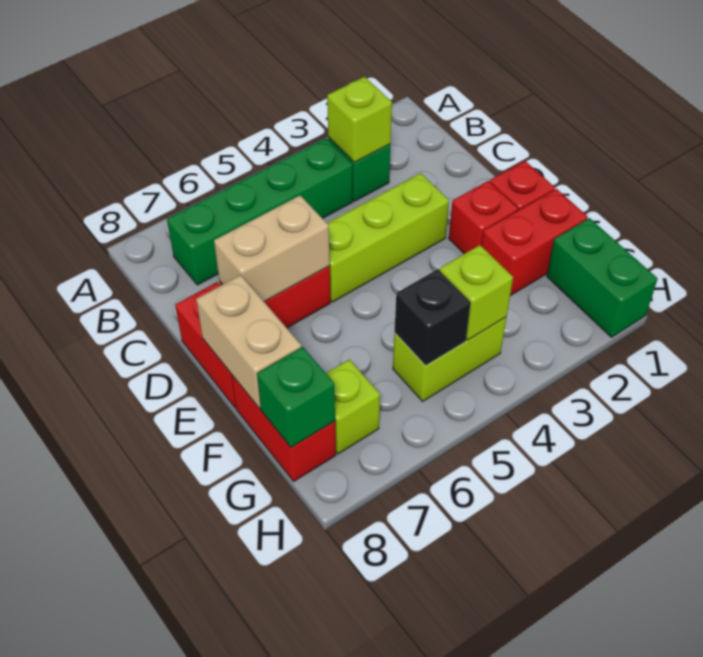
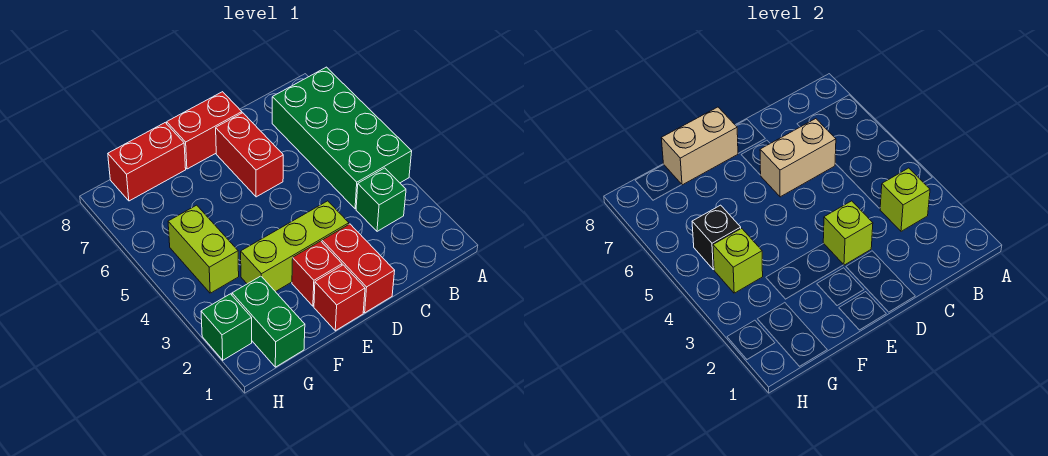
green 1x4 brick [167,138,352,285] -> green 2x4 brick [272,67,412,209]
lime 1x3 brick [327,173,449,302] -> lime 1x3 brick turned to [241,201,349,292]
tan 1x2 brick [214,196,330,302] -> tan 1x2 brick turned to [760,119,836,197]
red 1x2 brick [482,189,588,296] -> red 1x2 brick moved to [322,224,395,313]
green 1x2 brick [547,218,657,337] -> green 1x2 brick turned to [232,276,305,367]
lime 1x1 brick [326,359,380,454] -> lime 1x1 brick moved to [823,201,873,265]
green 1x1 brick [257,347,335,447] -> green 1x1 brick moved to [201,294,252,360]

